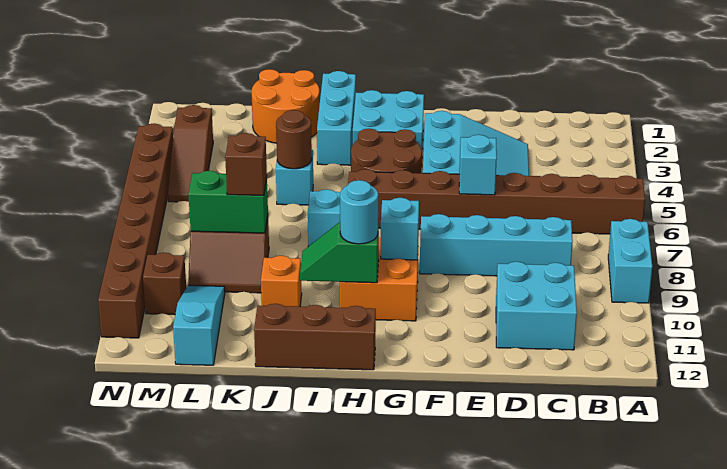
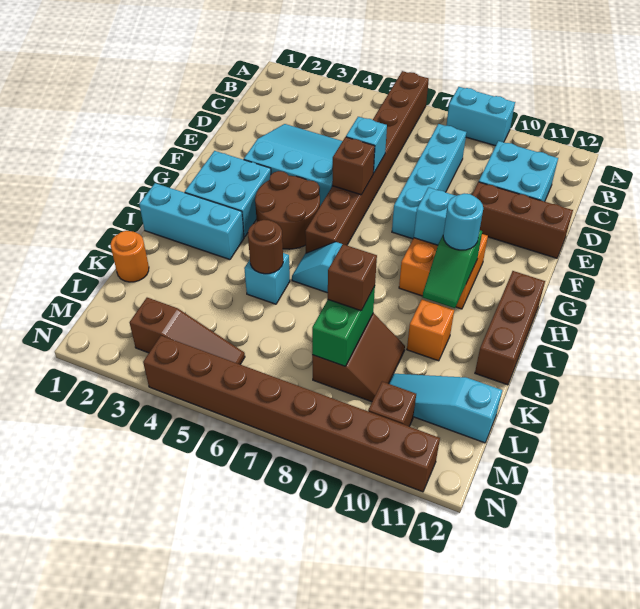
none -> brown 1x3 brick [472,182,573,258]
none -> brown 1x1 brick [332,137,375,195]
orange 2x2 round brick [252,69,320,143] -> orange 1x1 round brick [111,231,149,282]

